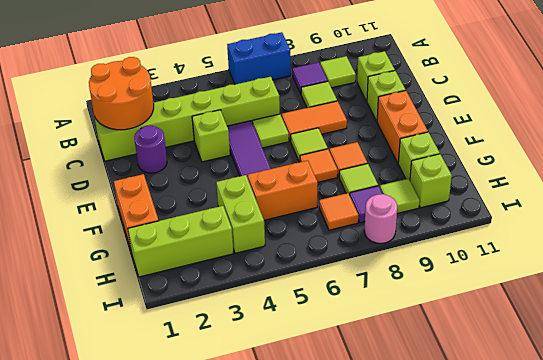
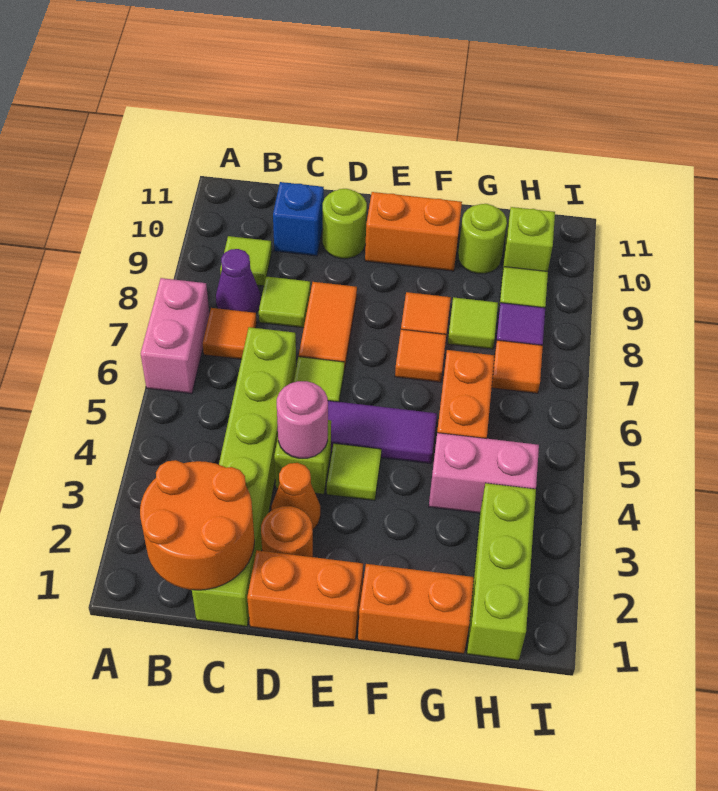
blue 1x2 brick [227,32,291,84] -> pink 1x2 brick [141,278,209,394]
none -> orange 1x1 tile [203,308,257,359]
purple 1x1 tile [292,62,328,94] -> purple 1x1 cone [216,249,261,313]
lime 1x1 brick [357,51,395,101] -> blue 1x1 brick [273,182,324,256]
none -> orange 1x2 brick [247,550,363,640]
purple 1x1 round brick [134,125,167,173] -> orange 1x1 round brick [261,506,313,557]
none -> orange 1x1 cone [271,463,320,530]
lime 1x1 brick [367,71,405,121] -> lime 1x1 round brick [323,189,367,259]
lime 1x1 tile [291,128,328,162] -> lime 1x1 tile moved to [327,444,381,501]
lime 1x2 brick [216,175,265,253] -> pink 1x2 brick [429,433,539,513]
lime 1x1 brick [398,132,440,180] -> lime 1x1 round brick [458,204,507,274]
pink 1x1 round brick [364,194,397,244] -> pink 1x1 round brick moved to [277,381,328,458]

